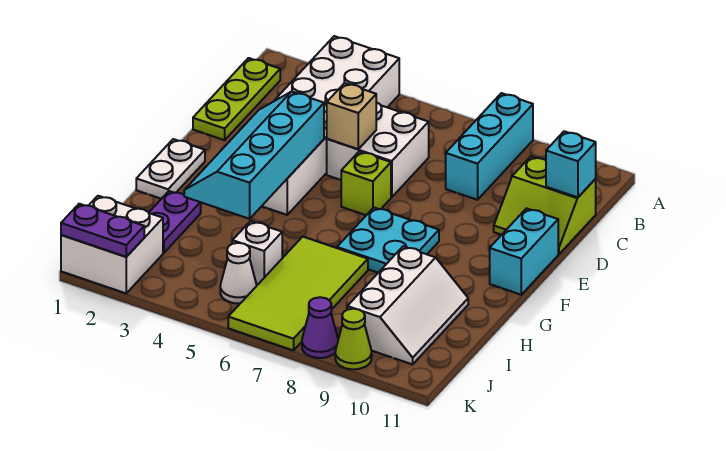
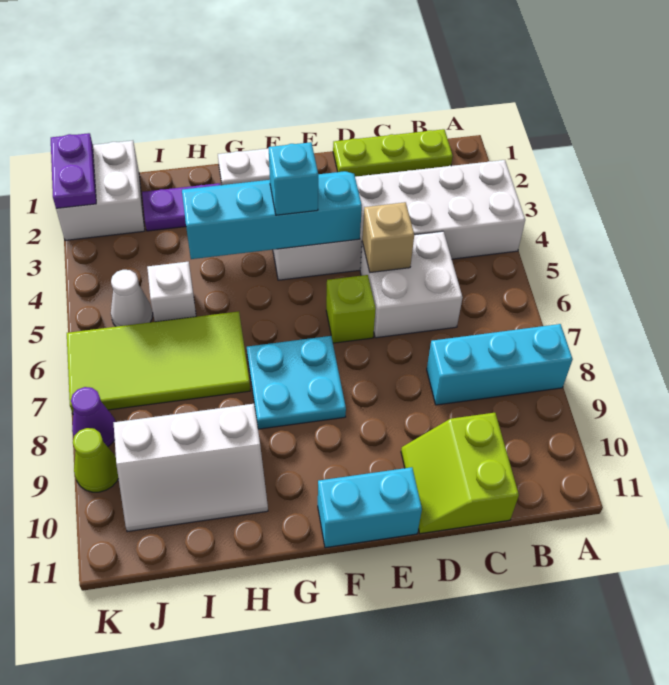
cyan 1x1 brick [546,131,596,197] -> cyan 1x1 brick moved to [269,142,318,215]

